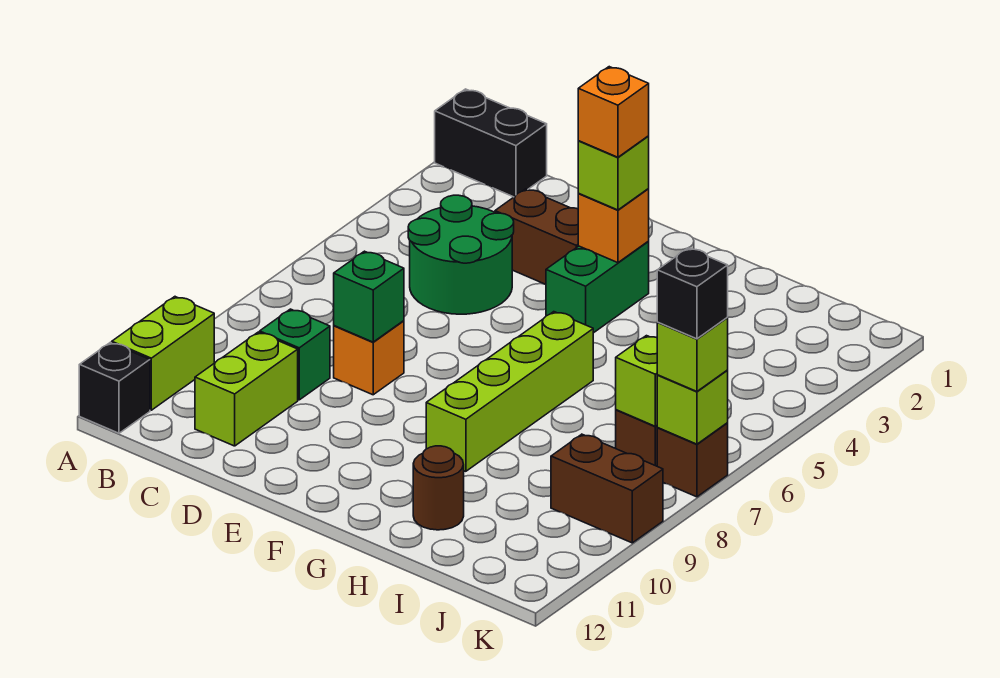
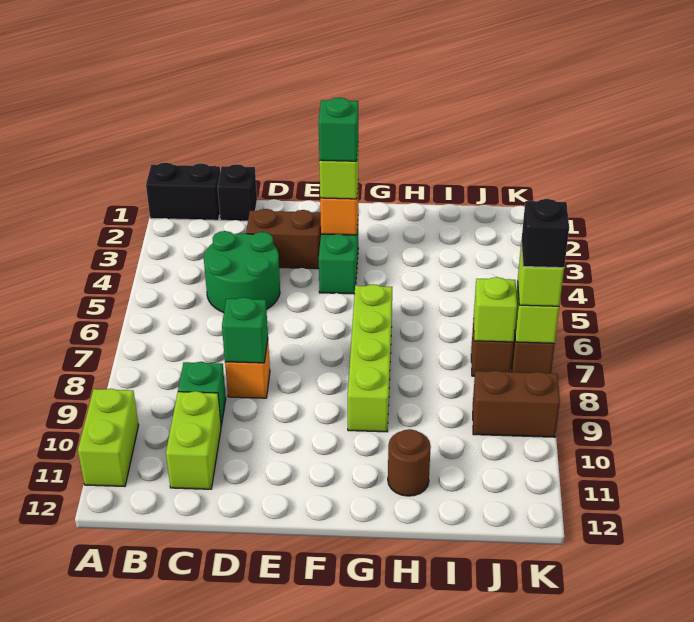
black 1x1 brick [79,343,150,433] -> black 1x1 brick moved to [218,164,257,221]
orange 1x1 brick [578,67,649,157] -> green 1x1 brick [319,98,358,161]

